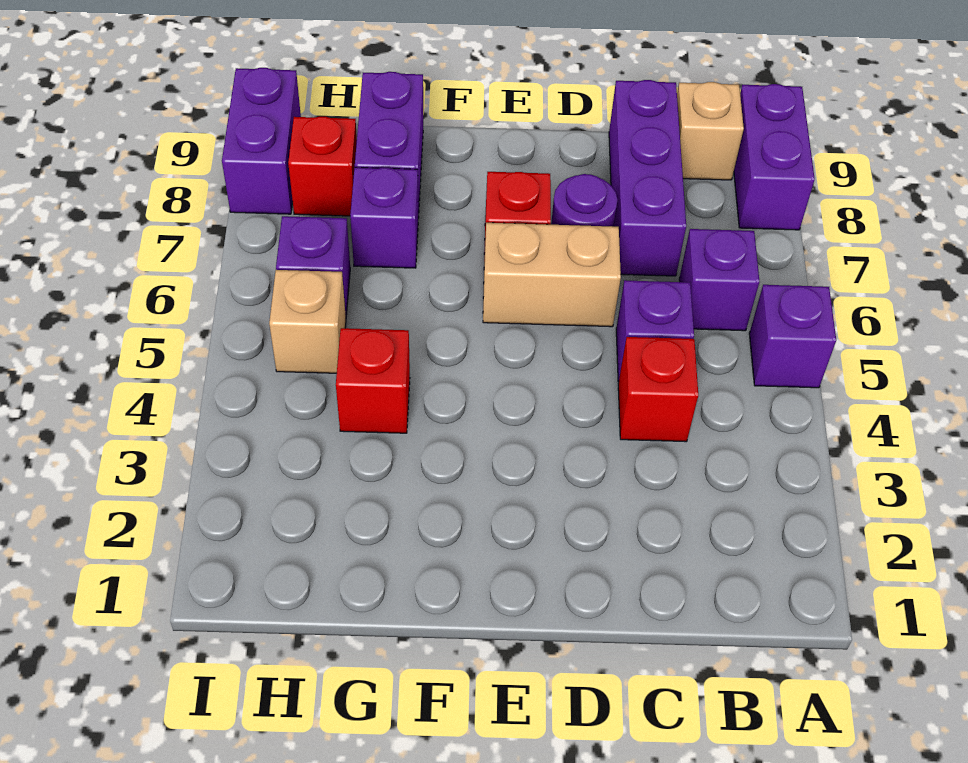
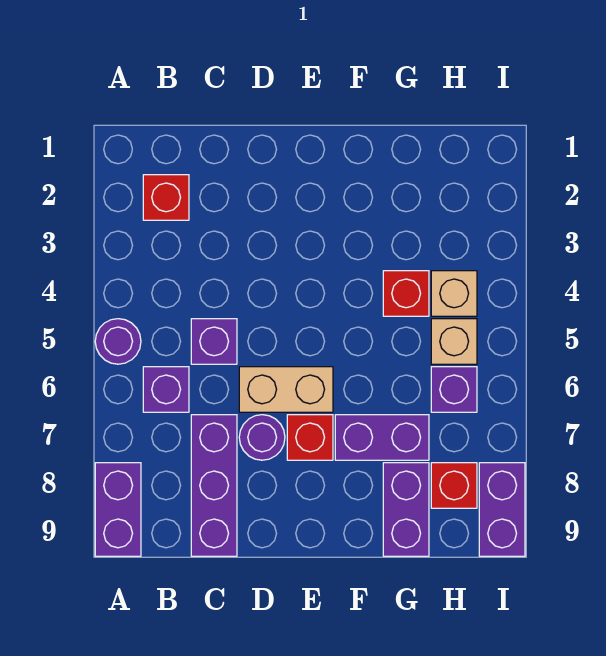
purple 1x1 brick [749,285,836,388] -> purple 1x1 round brick [95,319,141,364]
tan 1x1 brick [677,82,744,180] -> tan 1x1 brick moved to [431,271,477,316]
red 1x1 brick [618,337,698,442] -> red 1x1 brick moved to [143,175,189,220]
purple 1x1 brick [350,167,418,268] -> purple 1x2 brick [335,415,429,460]

